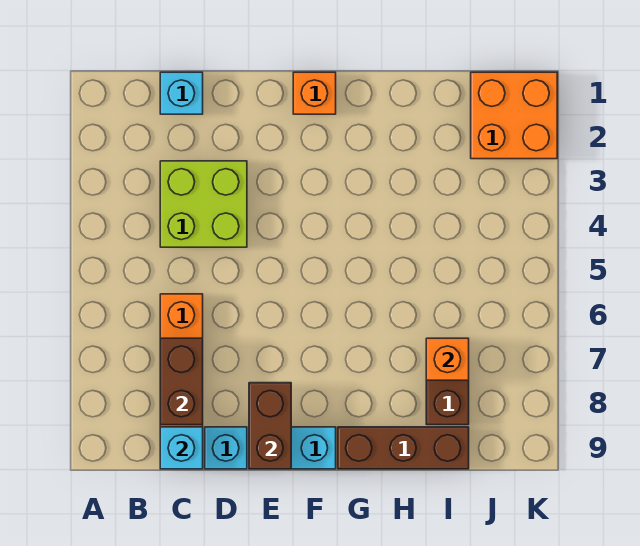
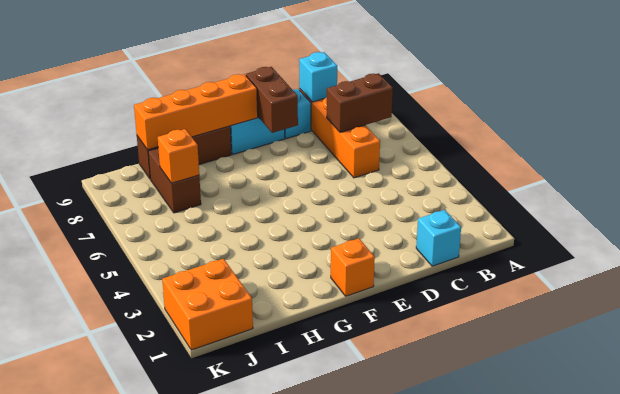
lime 2x2 brick [160,161,247,247] -> none
brown 1x2 brick [160,338,203,425] -> brown 1x2 brick turned to [327,73,393,132]
none -> orange 1x4 brick [134,74,258,150]

